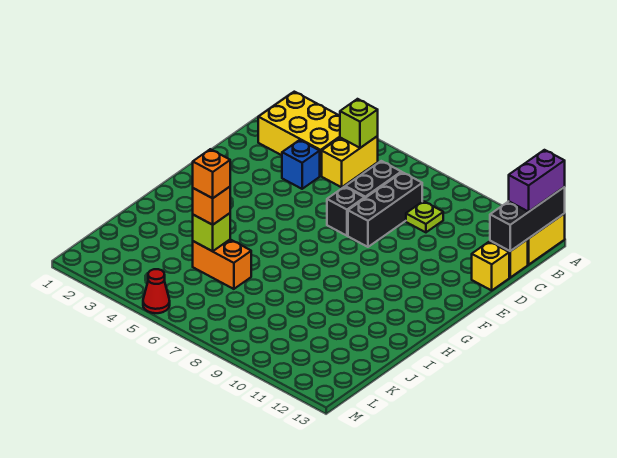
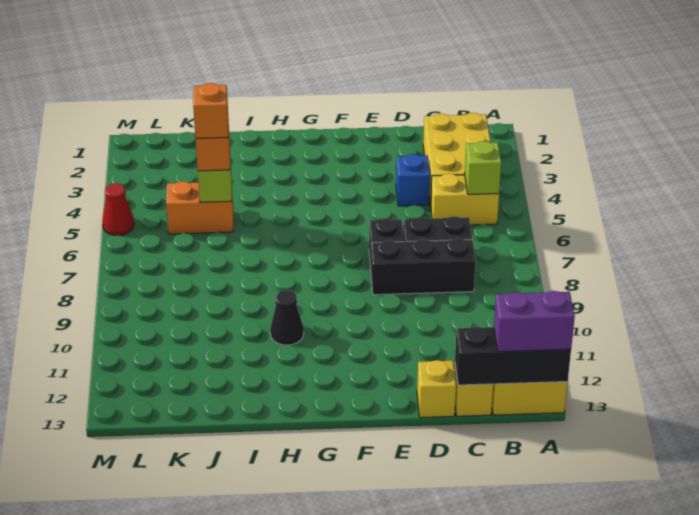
lime 1x1 plate [406,201,443,232] -> none
none -> black 1x1 cone [270,290,304,345]
orange 1x2 brick [193,239,251,289] -> orange 1x2 brick turned to [166,181,233,234]

